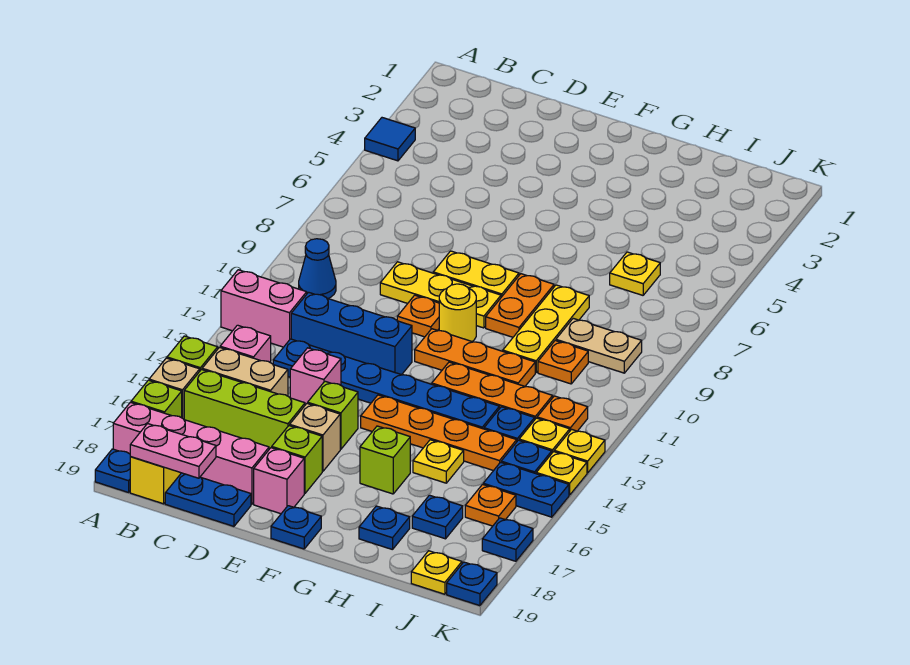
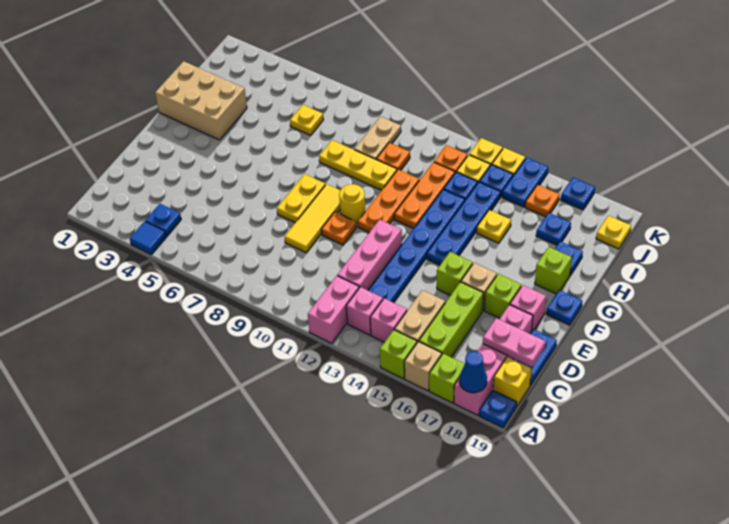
blue 1x1 cone [299,239,336,299] -> blue 1x1 cone moved to [460,351,487,393]
pink 1x2 plate [130,424,216,478] -> pink 1x2 plate turned to [483,318,546,367]
blue 1x3 brick [291,292,412,375] -> pink 1x3 brick [337,219,402,290]
yellow 1x3 plate [380,262,501,328] -> yellow 1x3 tile [285,184,340,253]
pink 1x1 brick [290,348,341,405] -> pink 1x1 brick moved to [346,287,383,335]
orange 1x4 plate [361,395,517,471] -> blue 1x4 plate [427,182,501,265]
none -> tan 2x3 brick [155,61,247,140]
orange 1x2 plate [486,274,554,337] -> none
lime 1x1 brick [360,426,410,494] -> lime 1x1 brick moved to [535,247,572,294]
blue 1x1 plate [447,562,497,606] -> blue 1x1 plate moved to [145,204,181,236]

